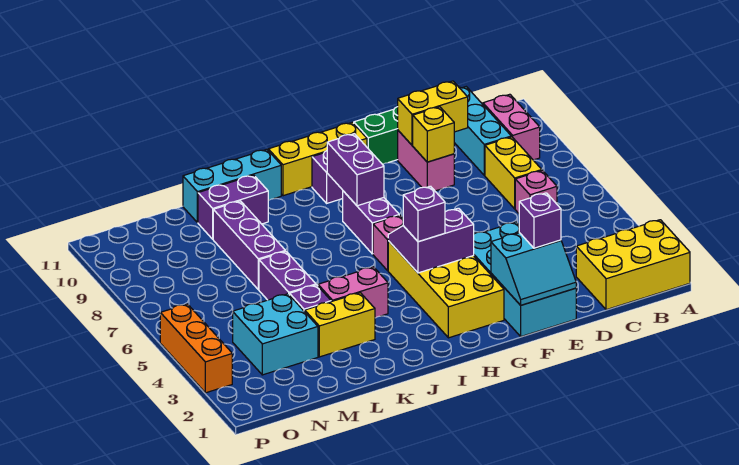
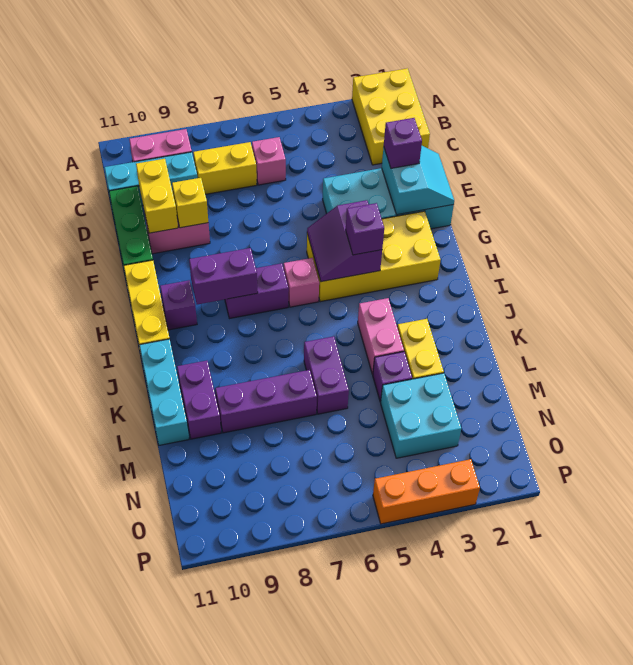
purple 1x2 brick [259,251,316,300] -> purple 1x2 brick turned to [304,336,349,414]

